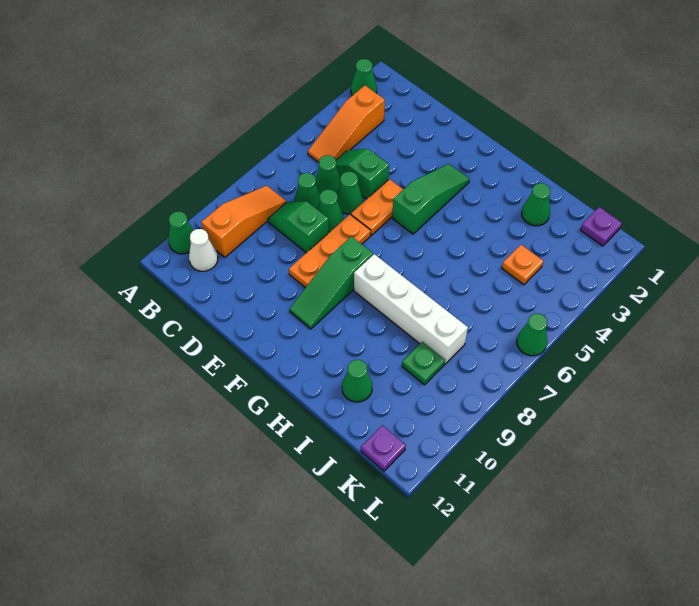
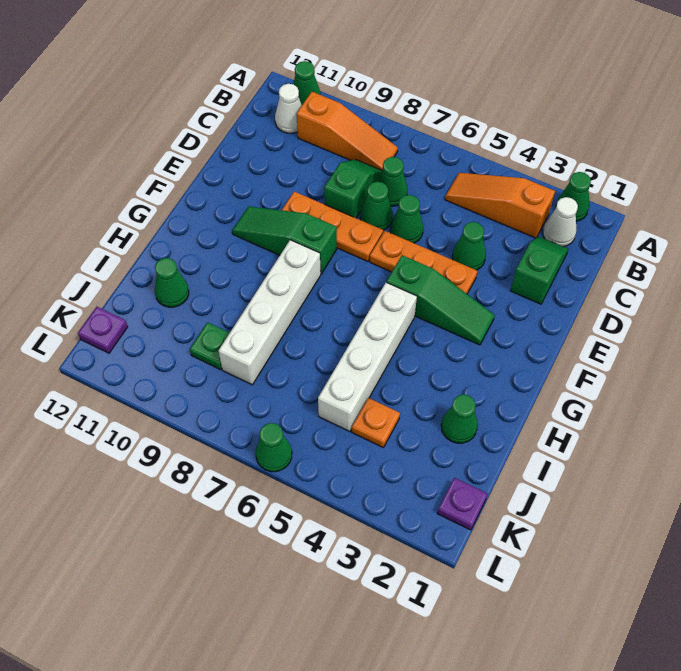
none -> white 1x1 cone [543,197,578,247]
green 1x2 slope [336,149,389,199] -> green 1x2 slope moved to [511,236,568,304]
green 1x1 cone [316,155,341,194] -> green 1x1 cone moved to [452,222,486,270]
orange 1x2 plate [351,179,403,235] -> orange 1x3 plate [370,231,477,294]
none -> white 1x4 brick [318,283,417,431]

